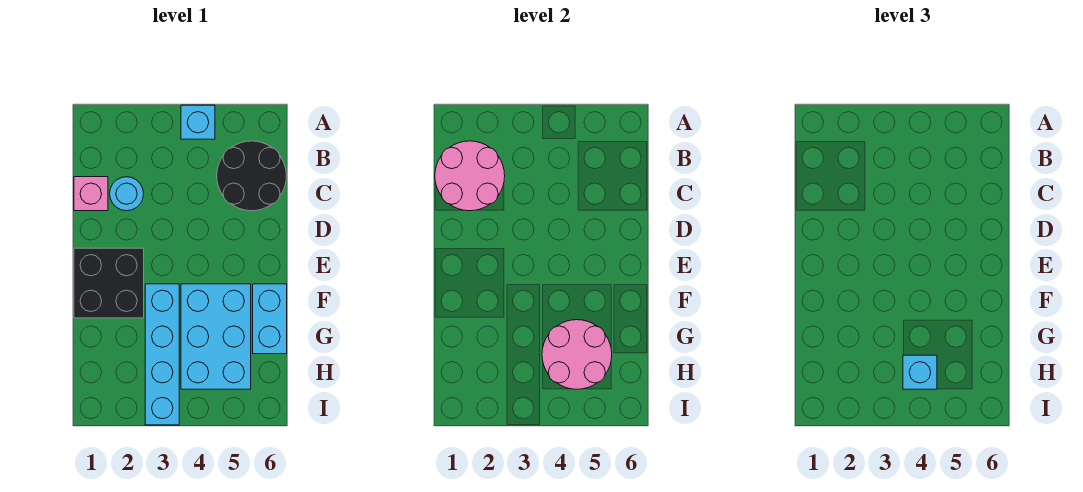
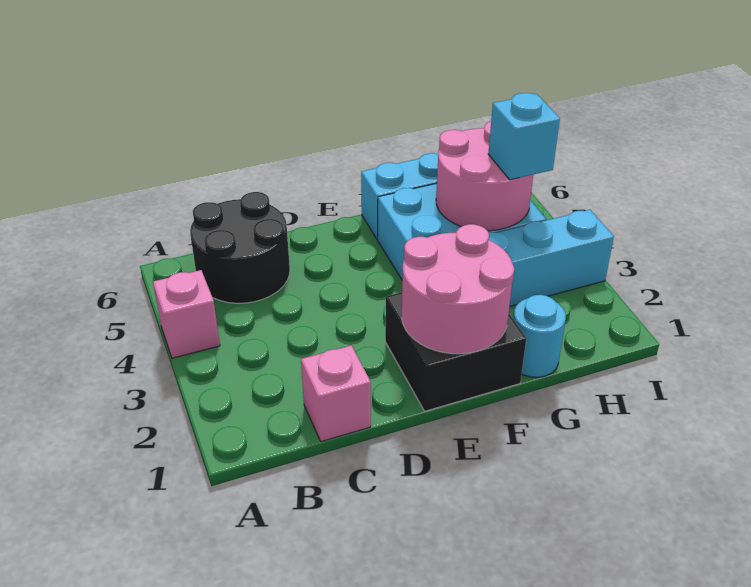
cyan 1x1 brick [181,105,215,139] -> pink 1x1 brick [153,270,220,358]
pink 2x2 round brick [435,141,505,211] -> pink 2x2 round brick moved to [402,224,514,354]
cyan 1x1 round brick [110,177,144,211] -> cyan 1x1 round brick moved to [513,295,566,377]

